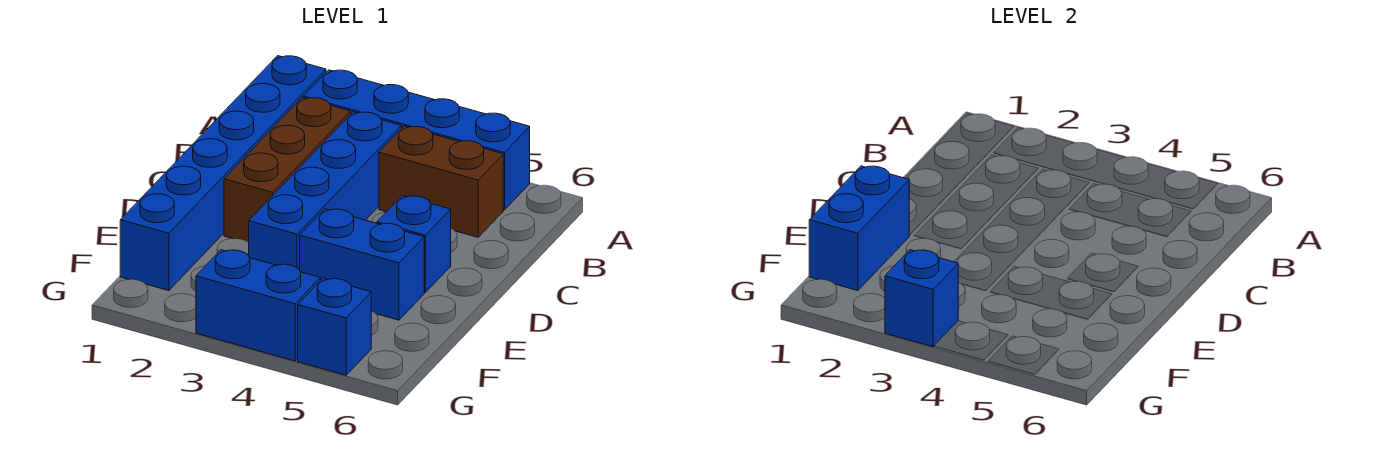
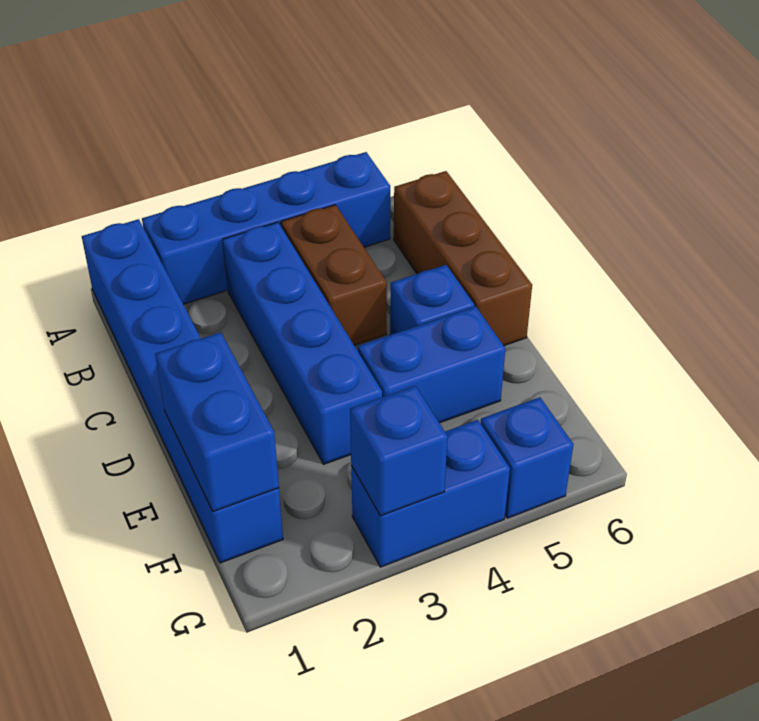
brown 1x3 brick [224,98,351,243] -> brown 1x3 brick moved to [394,171,532,346]
brown 1x2 brick [379,126,503,237] -> brown 1x2 brick turned to [281,205,387,345]

